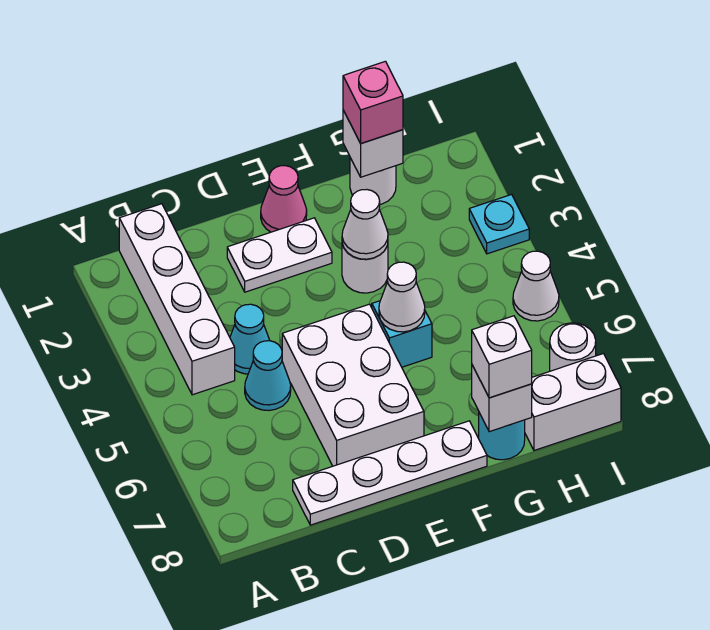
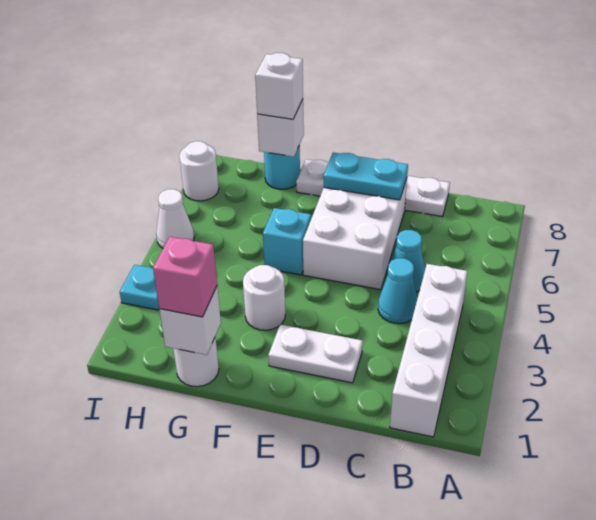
none -> cyan 1x2 plate [324,152,408,200]
pink 1x1 cone [261,166,307,232] -> none
white 1x1 cone [342,190,388,259] -> none
white 1x1 cone [379,262,425,332] -> none
white 1x2 brick [525,354,621,450] -> none

